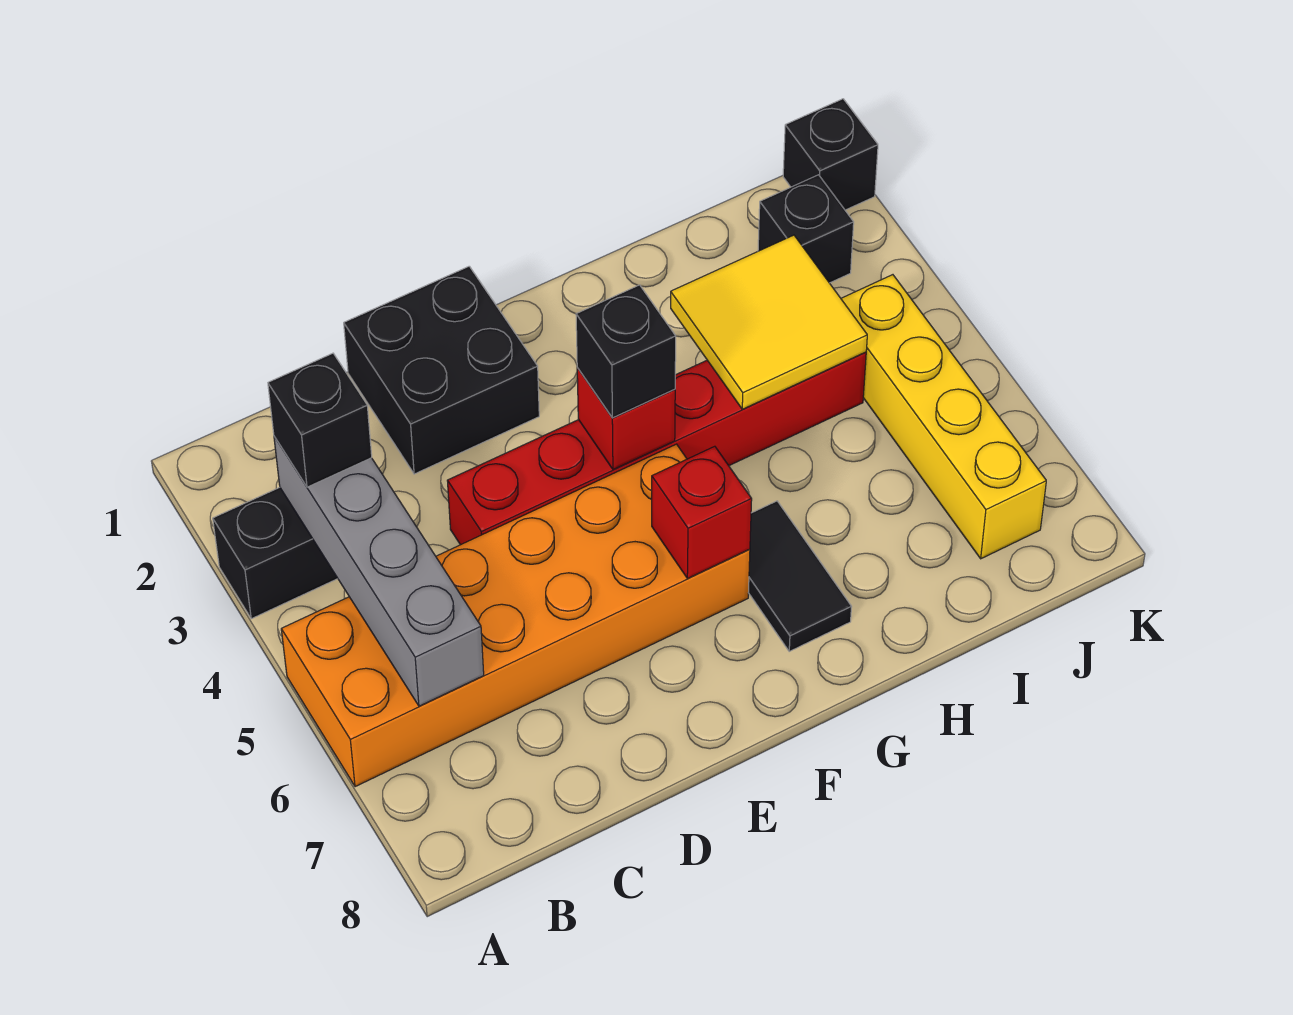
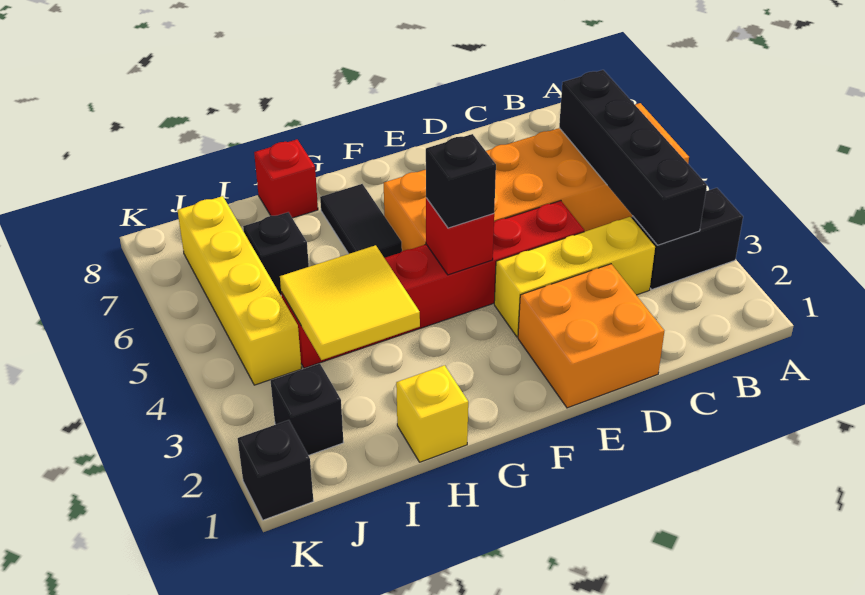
grey 1x4 brick [274,437,484,706] -> black 1x4 brick [559,70,707,245]
black 1x1 brick [268,353,372,487] -> black 1x1 brick moved to [243,212,309,295]
none -> yellow 1x3 brick [494,217,655,337]
black 2x2 brick [344,266,539,474] -> orange 2x2 brick [518,264,664,408]
red 1x1 brick [652,446,752,579] -> red 1x1 brick moved to [254,139,318,218]
none -> yellow 1x1 brick [396,365,468,462]

